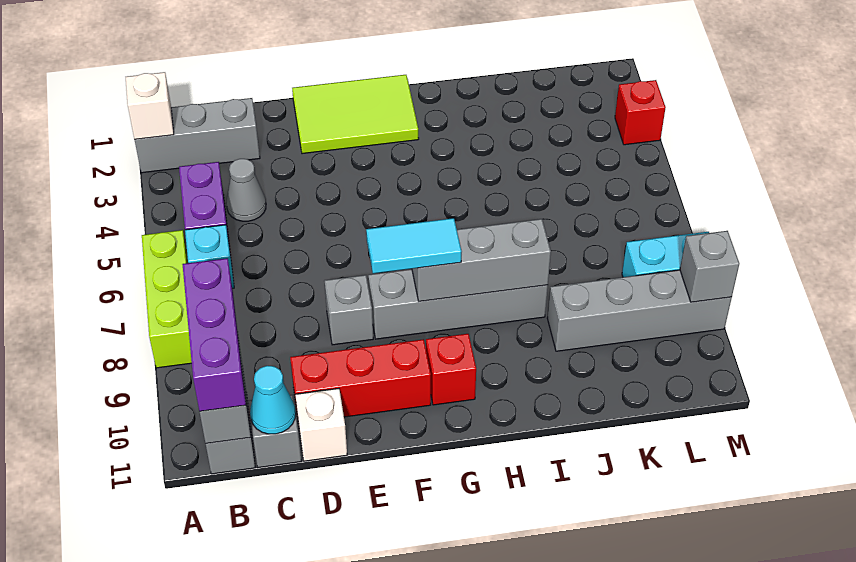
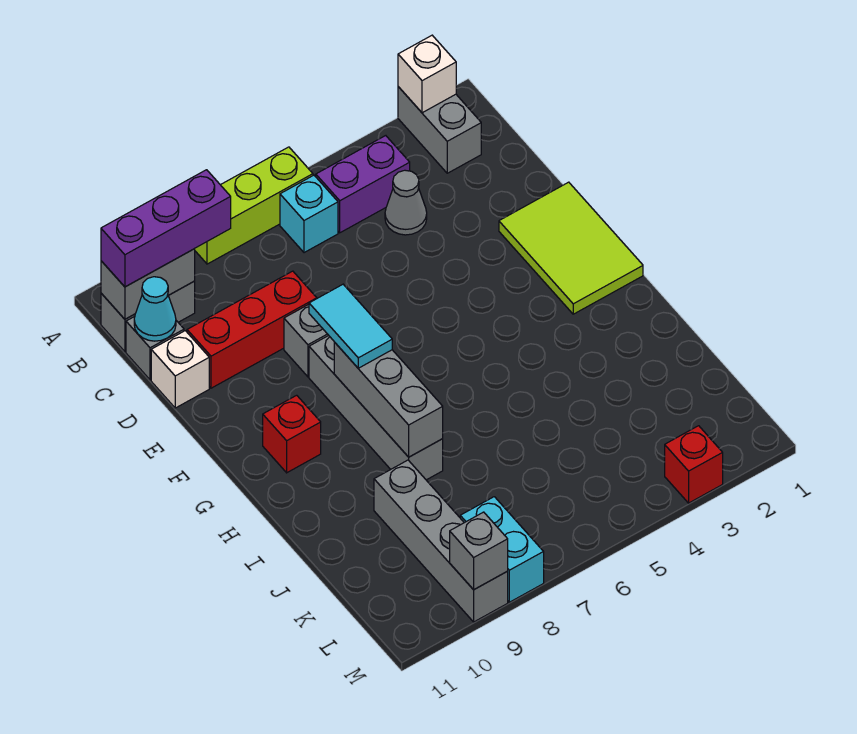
grey 1x3 brick [135,98,260,173] -> grey 1x2 brick [398,87,481,173]
red 1x3 brick [290,339,431,417] -> red 1x3 brick turned to [187,271,317,388]

